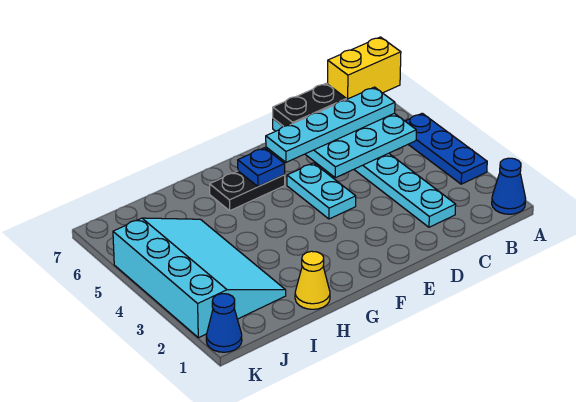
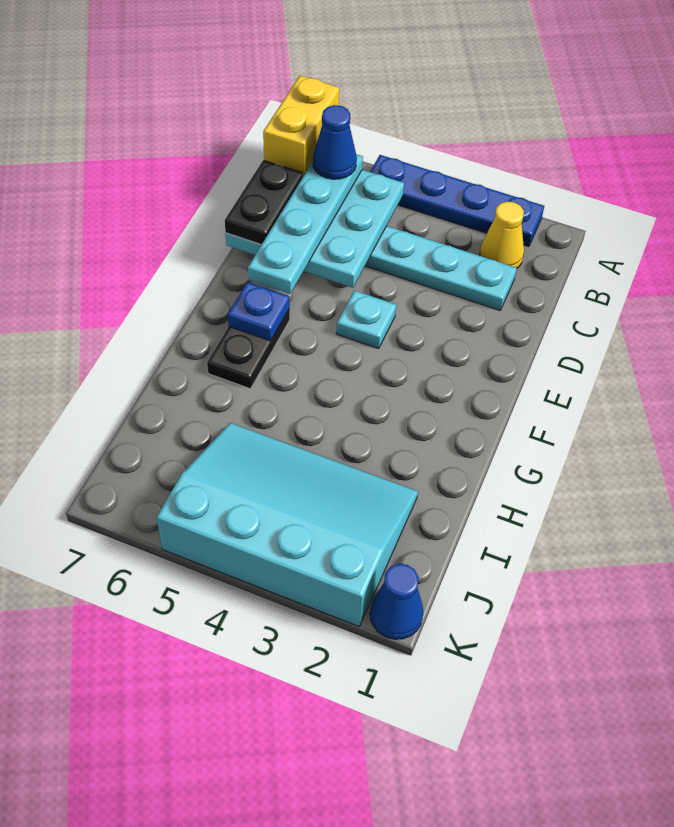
blue 1x1 cone [492,158,526,214] -> blue 1x1 cone moved to [313,105,357,179]
blue 1x3 plate [405,113,487,184] -> blue 1x4 plate [370,155,544,247]
cyan 1x2 plate [287,163,356,219] -> cyan 1x1 plate [336,291,396,349]
yellow 1x1 cone [295,251,330,309] -> yellow 1x1 cone moved to [480,202,524,268]

